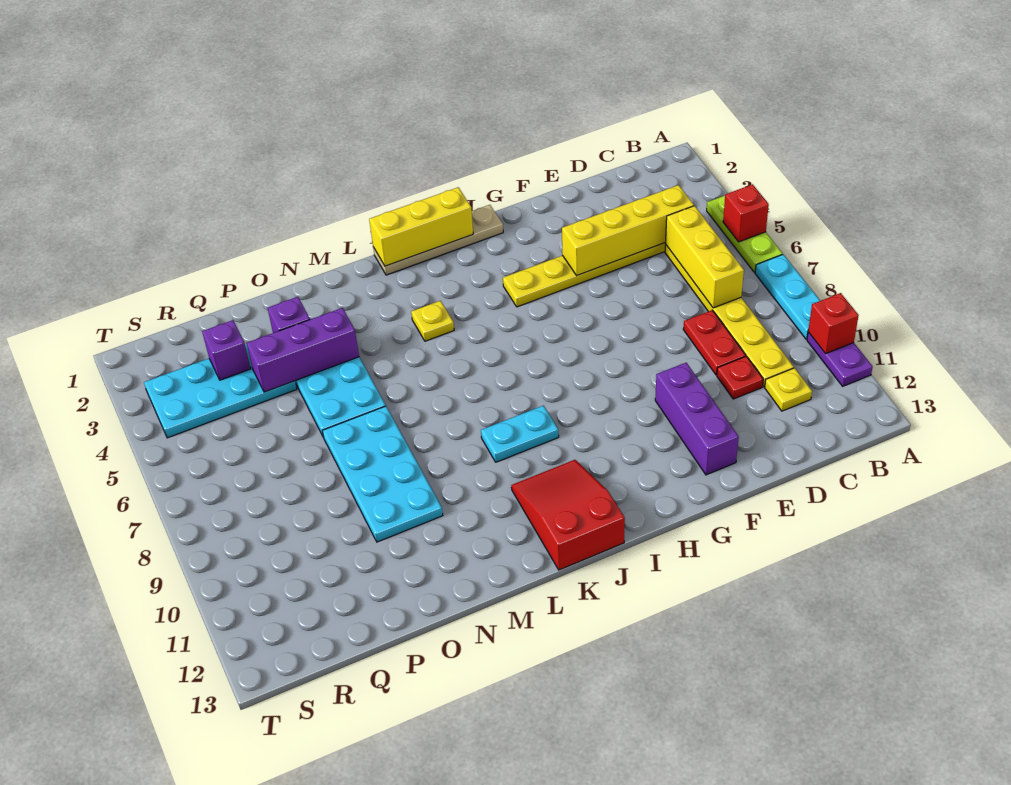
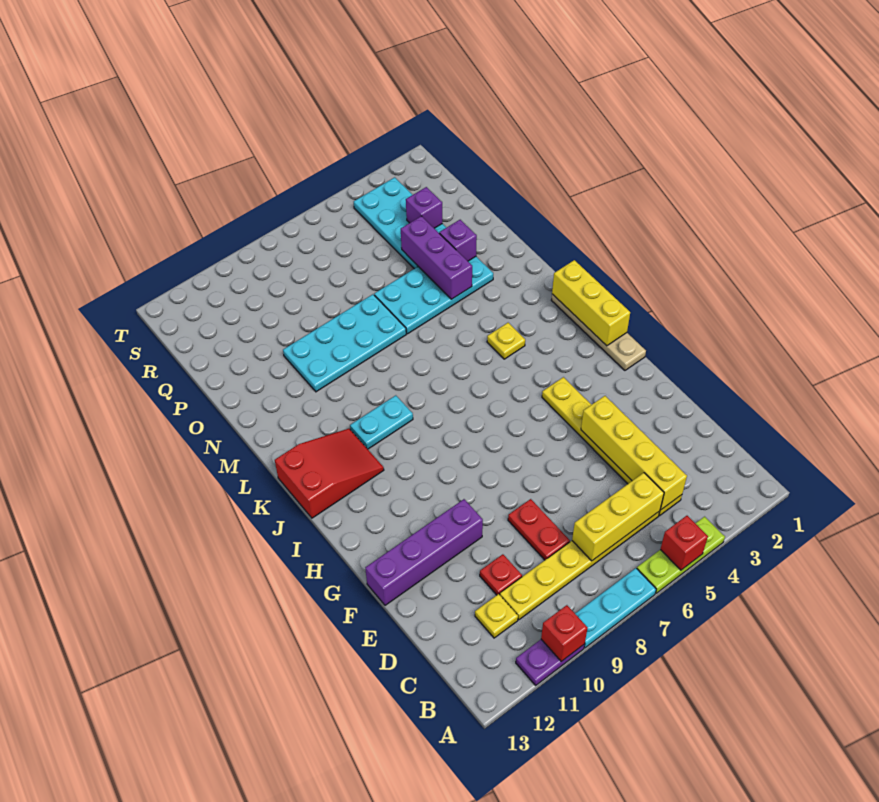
red 1x2 plate [683,310,746,375] -> red 1x2 plate turned to [508,499,570,560]
purple 1x3 brick [655,363,739,475] -> purple 1x4 brick [365,499,483,605]
cyan 1x2 plate [481,406,559,462] -> cyan 1x2 plate turned to [350,395,413,449]

